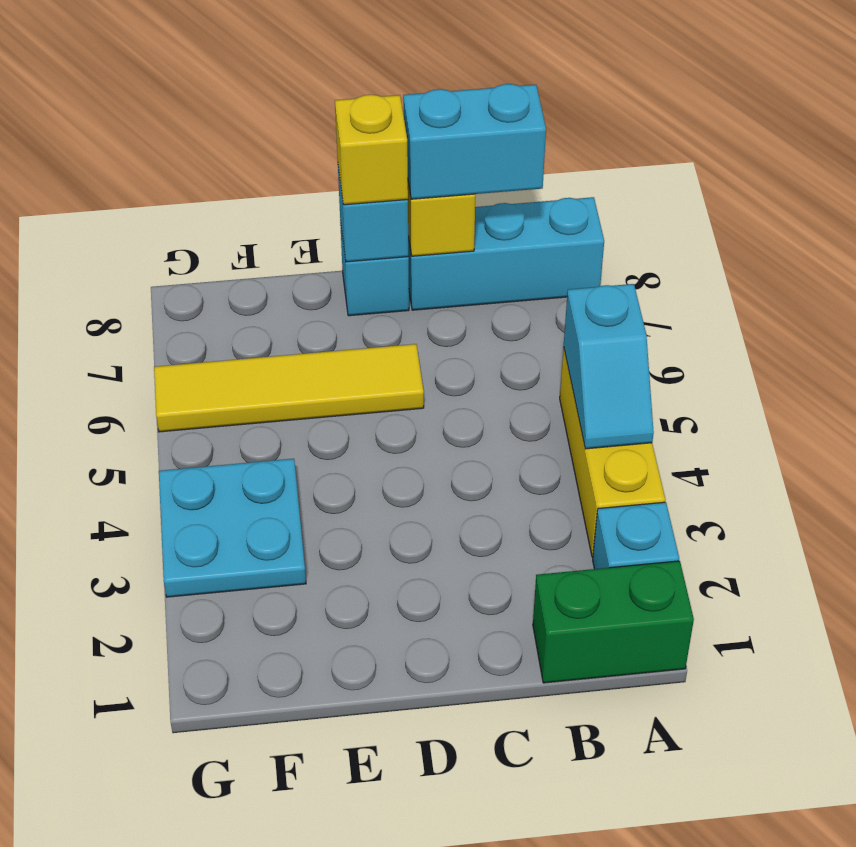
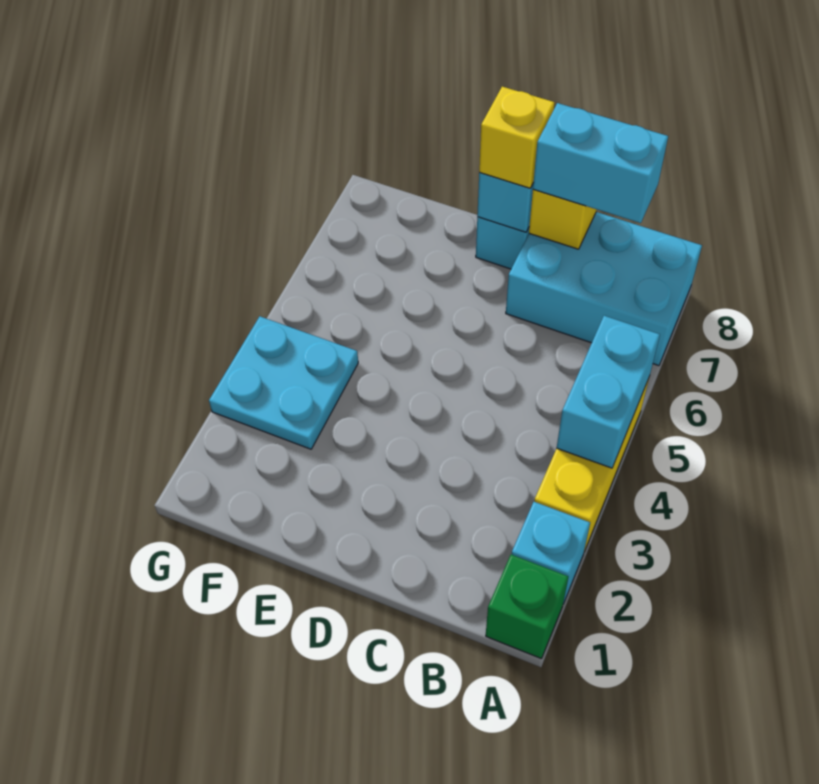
green 1x2 brick [533,561,694,683] -> green 1x1 brick [486,554,568,659]
cyan 1x2 slope [564,284,654,449] -> cyan 1x2 brick [557,316,660,468]
cyan 1x3 brick [408,197,604,310] -> cyan 2x3 brick [506,212,702,366]
yellow 1x4 tile [154,344,424,432] -> none

